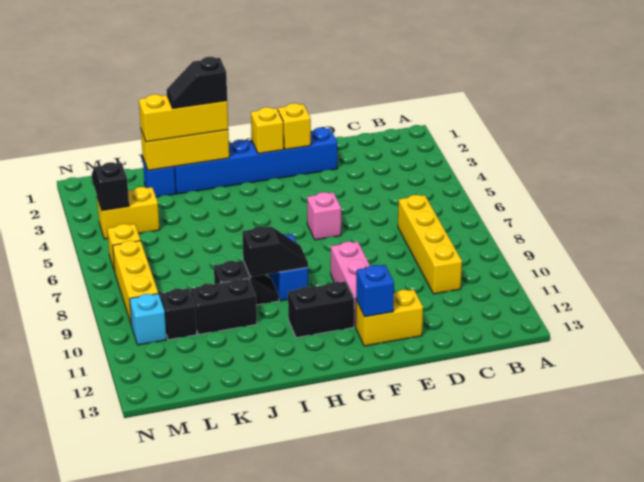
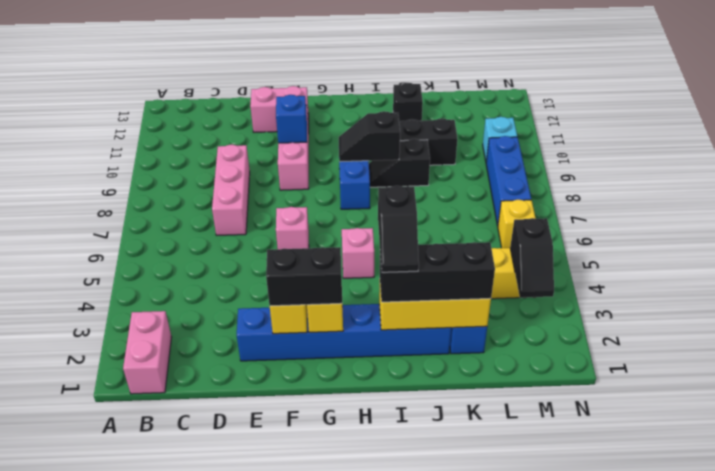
none -> pink 1x2 brick [123,311,172,394]
yellow 1x4 brick [398,195,462,294] -> none
none -> pink 1x3 brick [212,145,250,235]
yellow 1x2 brick [356,290,423,346] -> pink 1x2 brick [250,86,309,132]
blue 1x1 brick [356,265,394,317] -> blue 1x1 brick moved to [276,95,307,143]
black 1x2 brick [288,281,354,338] -> black 1x2 brick moved to [266,247,342,306]
none -> pink 1x1 brick [342,228,374,278]
yellow 1x3 brick [139,94,228,142] -> black 1x3 brick [380,242,495,302]
black 1x2 slope [167,57,227,109] -> black 1x2 slope turned to [378,186,419,272]
black 1x1 brick [160,289,197,340] -> black 1x1 brick moved to [393,83,423,121]
yellow 1x3 brick [113,241,158,326] -> blue 1x3 brick [486,136,531,226]

